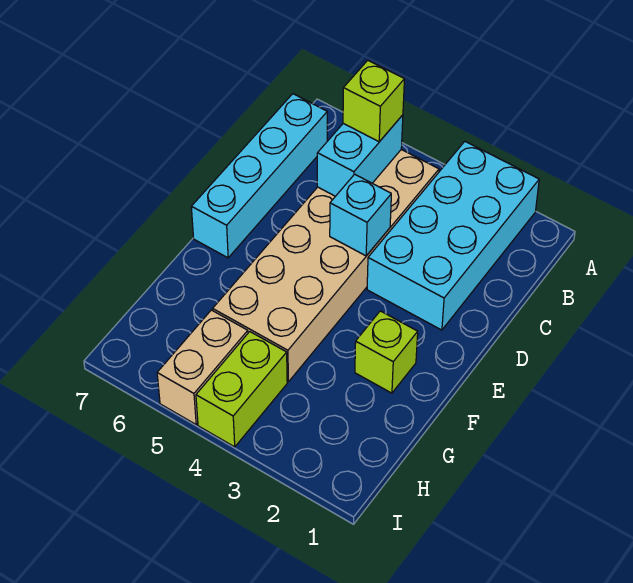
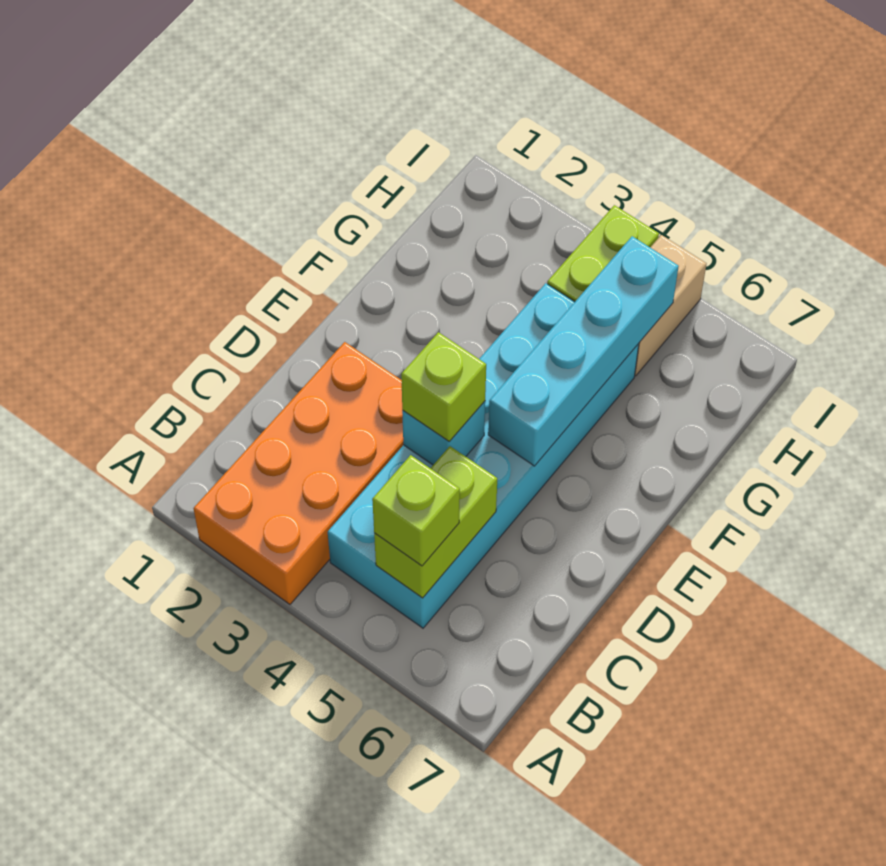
cyan 2x4 brick [367,142,539,330] -> orange 2x4 brick [193,342,403,604]
tan 2x6 brick [213,150,439,382] -> cyan 2x6 brick [328,283,639,628]
cyan 1x2 brick [317,115,403,196] -> lime 1x2 brick [374,446,497,598]
cyan 1x4 brick [191,94,327,258] -> cyan 1x4 brick moved to [488,236,679,466]
lime 1x1 brick [355,311,418,393] -> lime 1x1 brick moved to [401,332,486,442]

